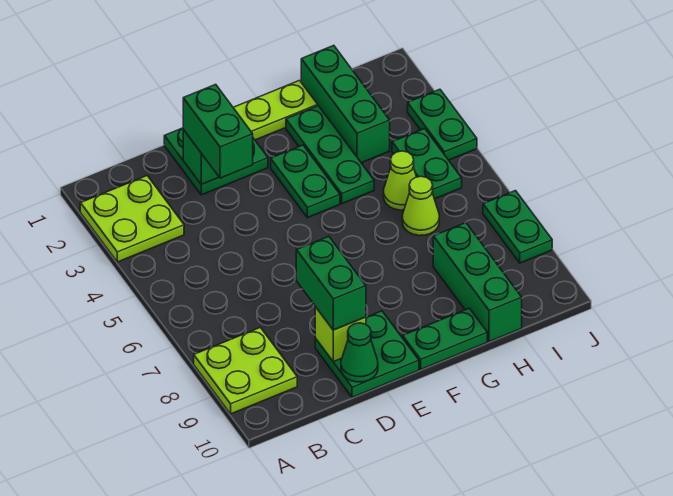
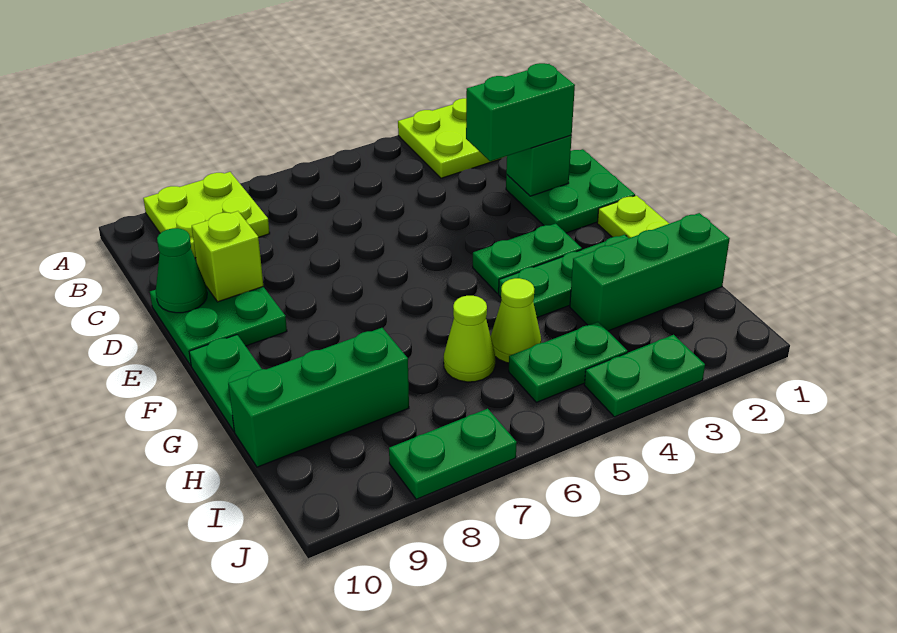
green 1x2 brick [296,236,366,330] -> none

